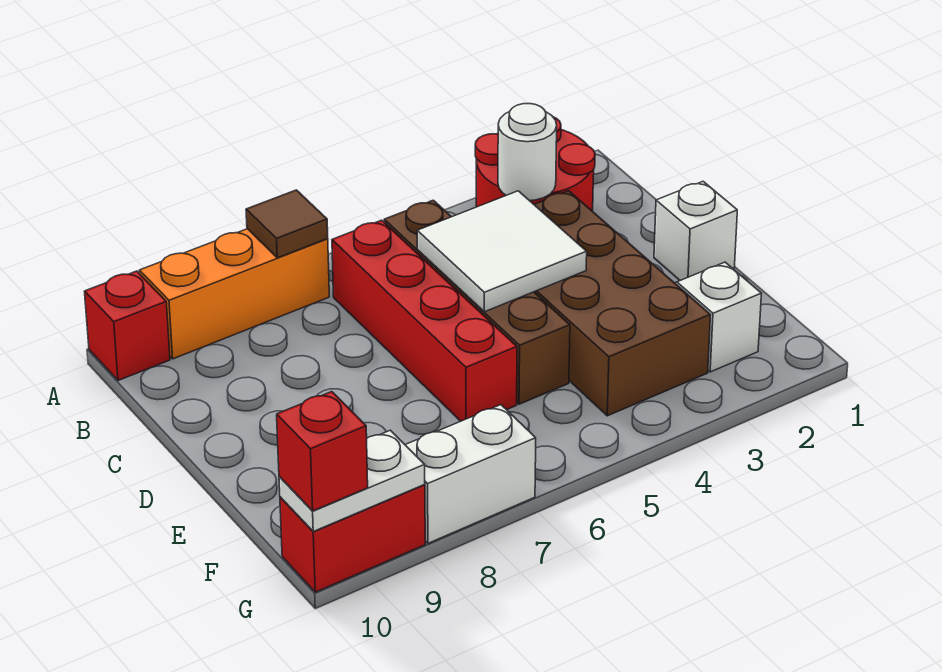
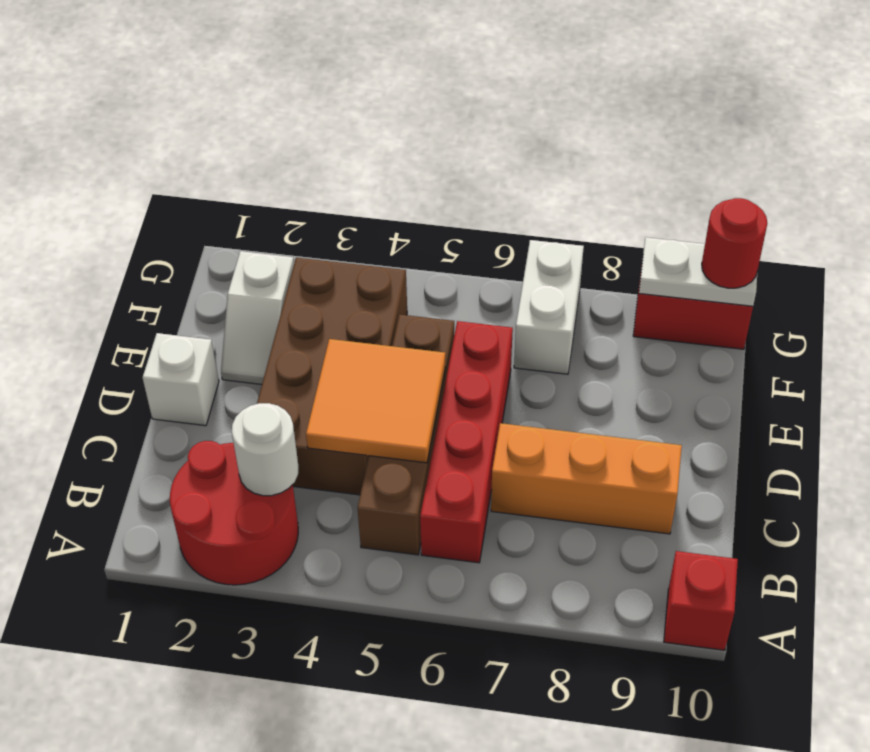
orange 1x3 brick [139,229,329,359] -> orange 1x3 brick moved to [491,423,682,534]
brown 1x1 tile [246,190,328,258] -> none
white 2x2 tile [417,191,587,312] -> orange 2x2 tile [306,339,445,463]
white 1x2 brick [405,405,536,543] -> white 1x2 brick turned to [514,240,584,374]
red 1x1 brick [277,392,368,511] -> red 1x1 round brick [702,198,767,288]

